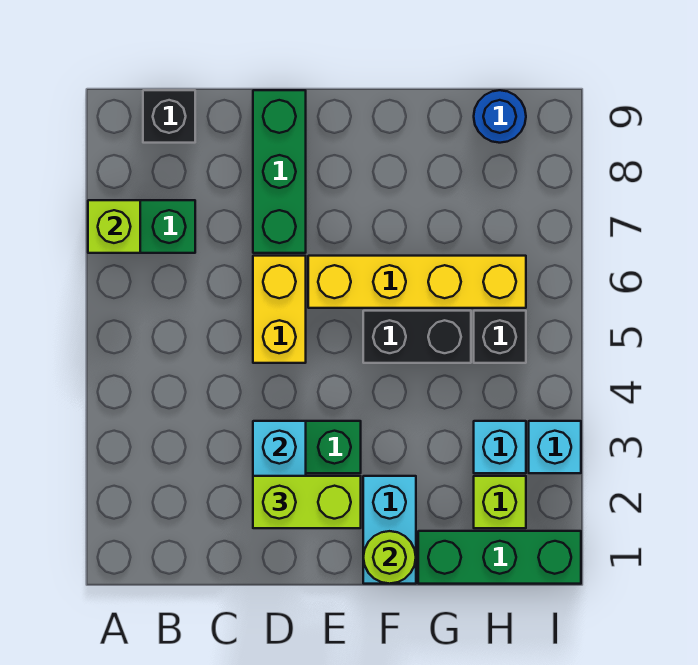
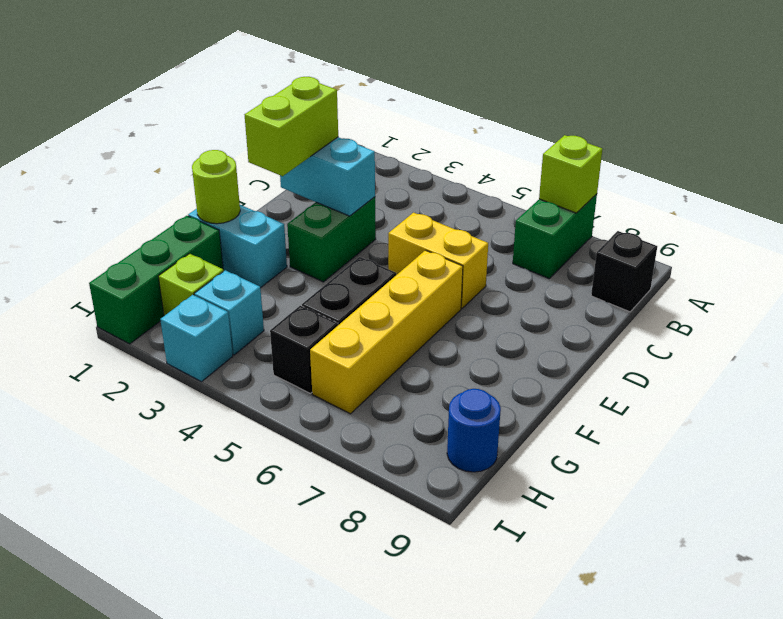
green 1x3 brick [253,90,306,253] -> none

